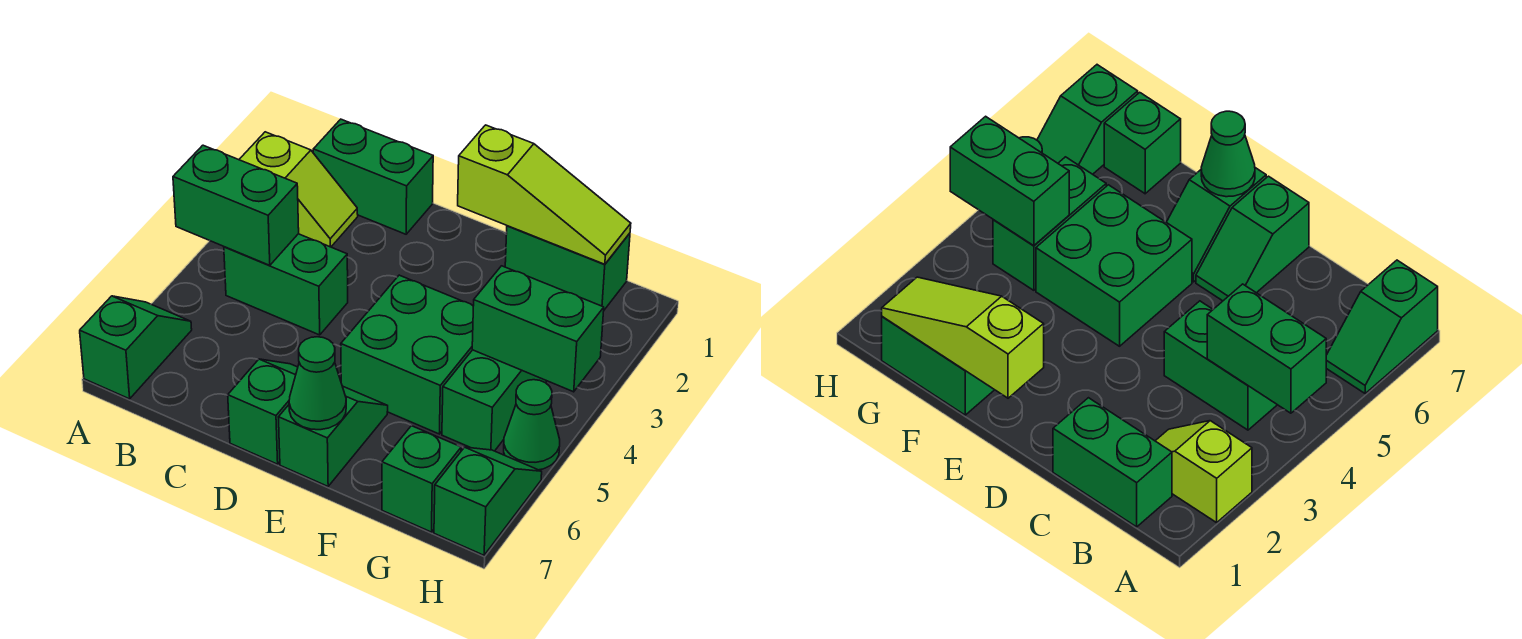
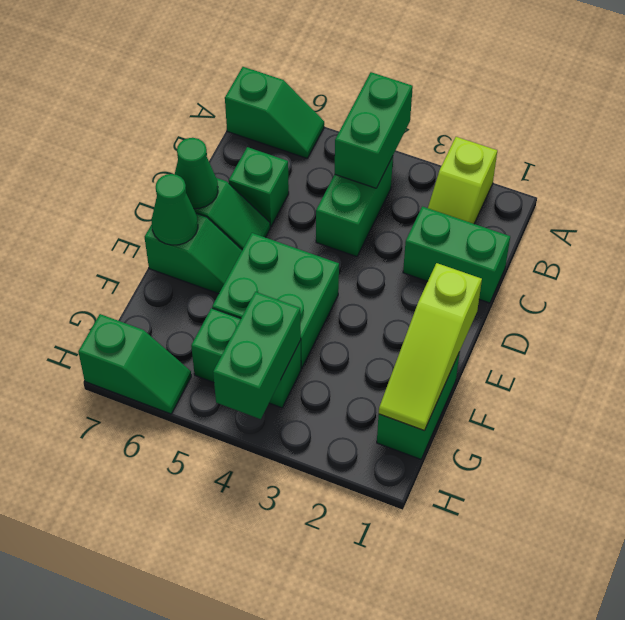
green 1x2 brick [313,119,433,234] -> green 1x2 brick turned to [403,206,510,303]
green 1x1 brick [382,426,461,532] -> green 1x1 brick moved to [229,147,289,227]
green 1x1 cone [504,380,560,470] -> green 1x1 cone moved to [175,138,218,209]

